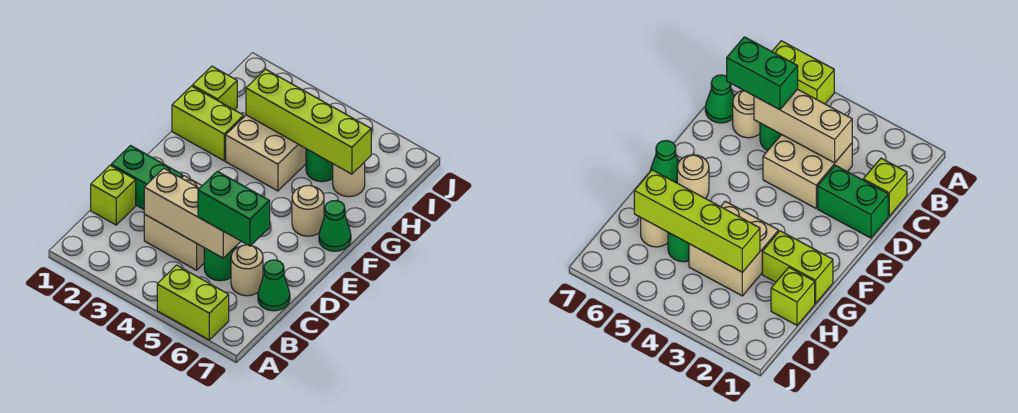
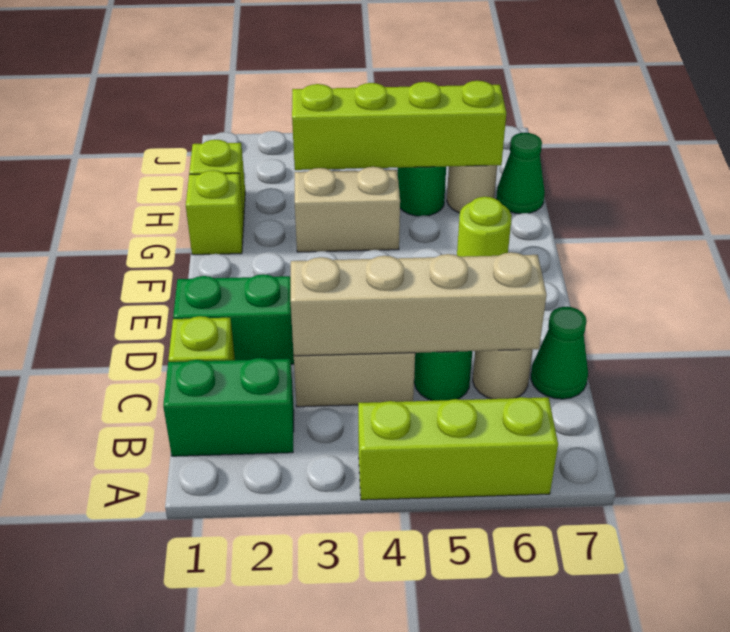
lime 1x2 brick [157,265,229,340] -> lime 1x3 brick [358,397,558,500]
tan 1x3 brick [144,168,241,258] -> tan 1x4 brick [291,252,547,356]
green 1x2 brick [198,171,270,246] -> green 1x2 brick moved to [163,358,294,456]
tan 1x1 round brick [292,185,324,236] -> lime 1x1 round brick [457,197,512,257]
green 1x1 cone [319,201,351,251] -> green 1x1 cone moved to [497,133,545,214]
lime 1x2 brick [172,86,244,161] -> lime 1x1 brick [186,170,244,255]
tan 2x2 brick [226,115,306,191] -> tan 1x2 brick [295,167,400,252]

